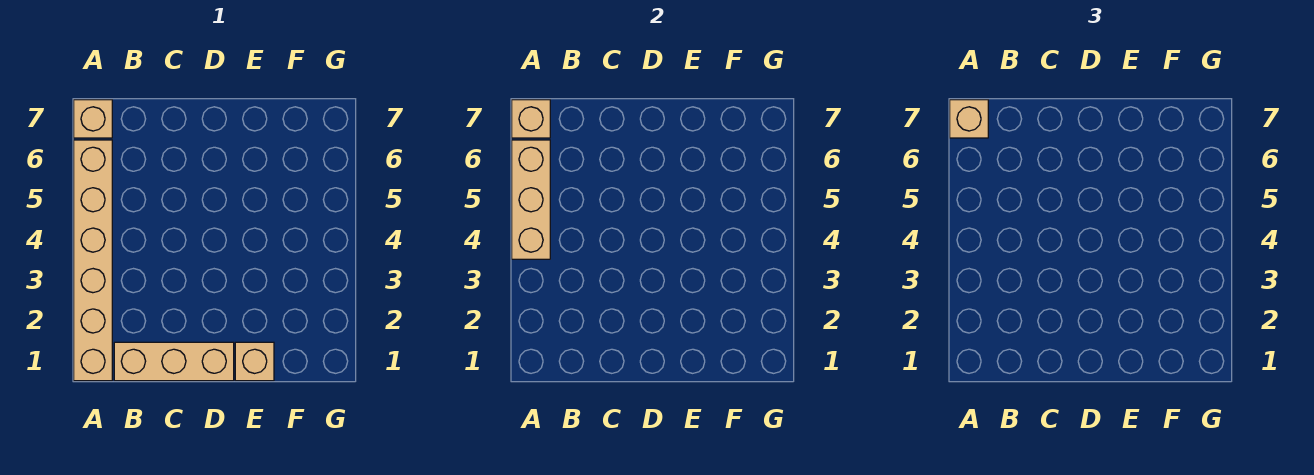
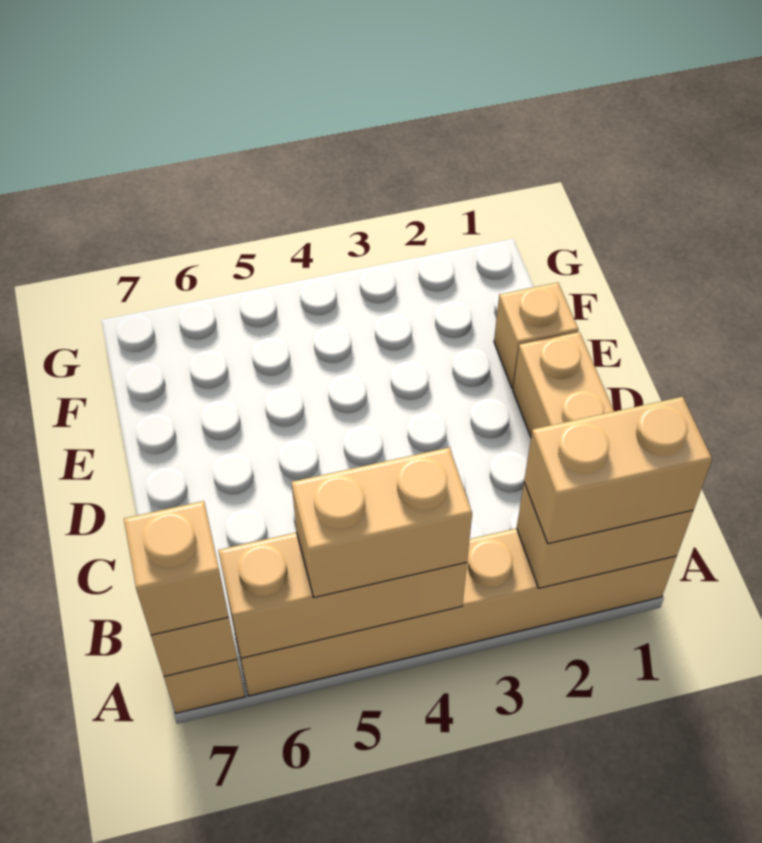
none -> tan 1x2 brick [517,483,693,588]
none -> tan 1x2 brick [524,397,712,544]
none -> tan 1x2 brick [292,447,472,597]

